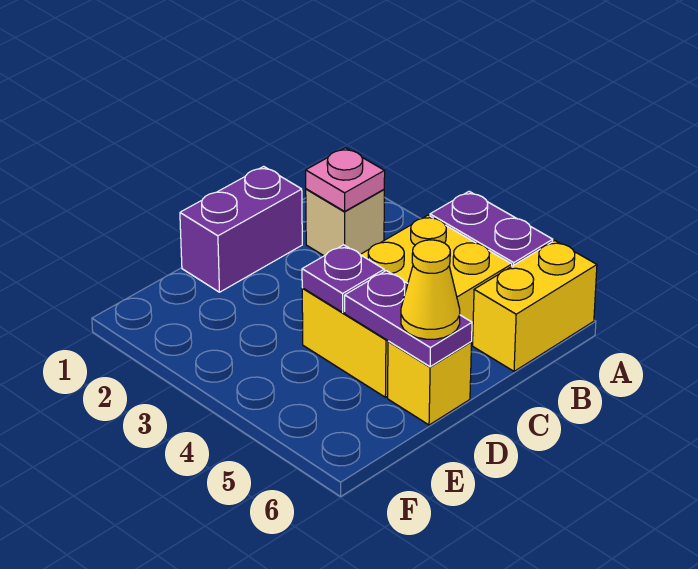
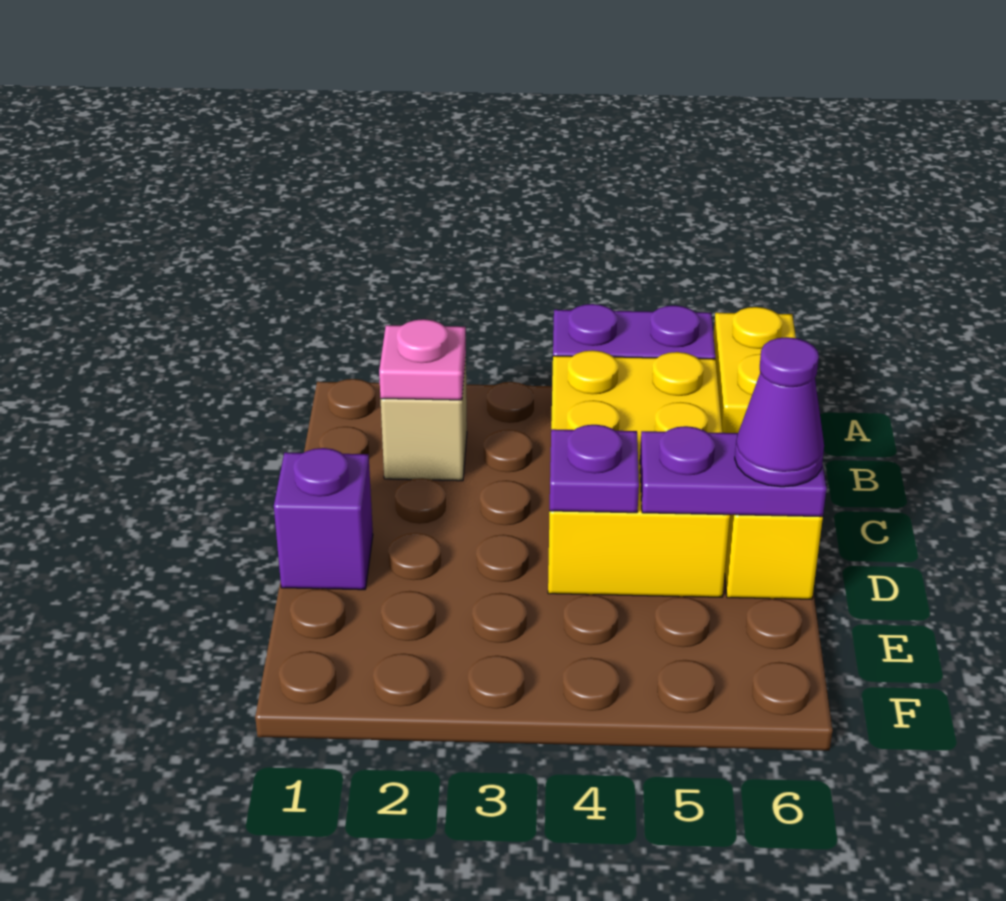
purple 1x2 brick [180,166,302,292] -> purple 1x1 brick [274,448,373,590]
yellow 1x1 cone [401,240,460,339] -> purple 1x1 cone [735,337,824,487]

